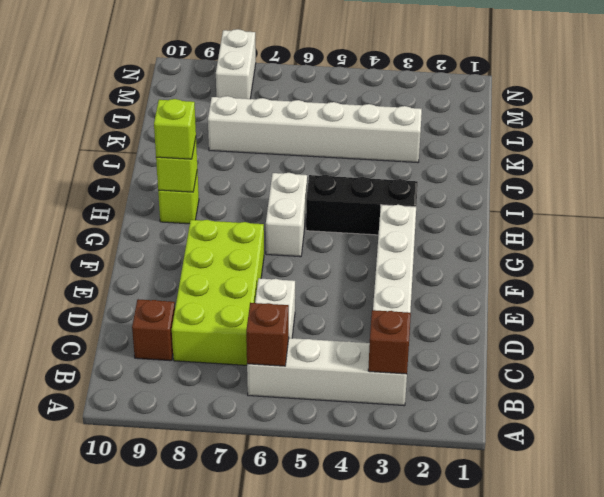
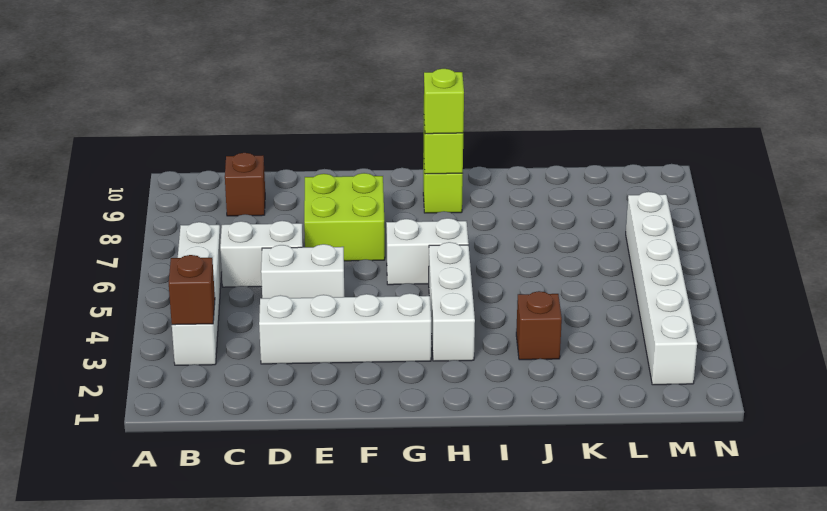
brown 1x1 brick [246,303,289,366] -> brown 1x1 brick moved to [516,291,562,360]
lime 2x4 brick [172,220,264,365] -> lime 2x2 brick [304,173,385,261]
black 1x3 brick [306,175,418,235] -> white 1x3 brick [429,242,475,361]
white 1x6 brick [208,96,422,162] -> white 1x6 brick moved to [626,192,697,385]
white 1x2 brick [216,29,256,99] -> white 1x2 brick moved to [261,244,344,298]

